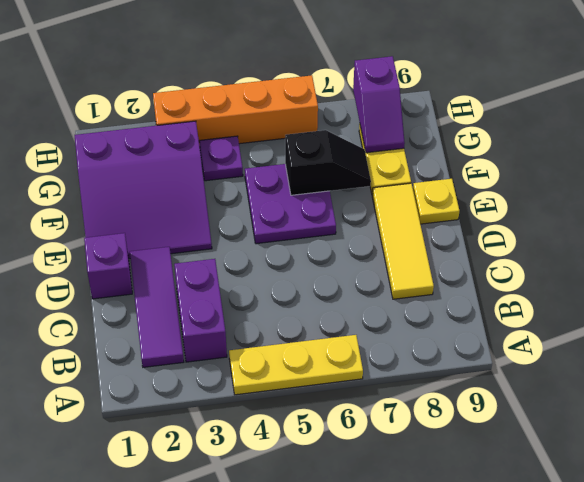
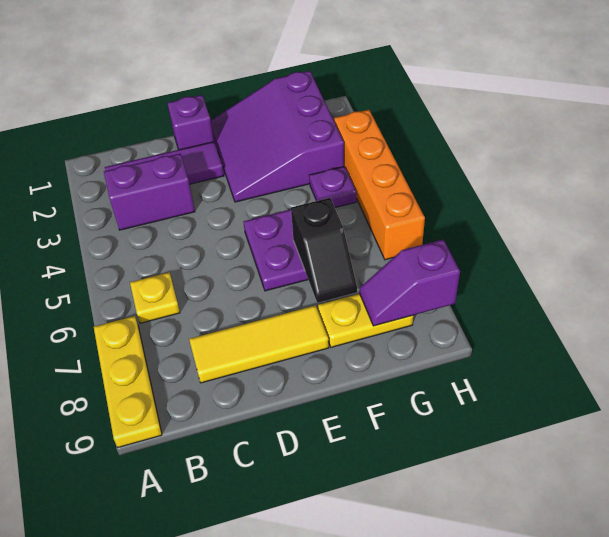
yellow 1x3 plate [229,335,363,395] -> yellow 1x3 plate moved to [94,316,162,447]
yellow 1x1 plate [413,179,459,224] -> yellow 1x1 plate moved to [130,273,180,323]

